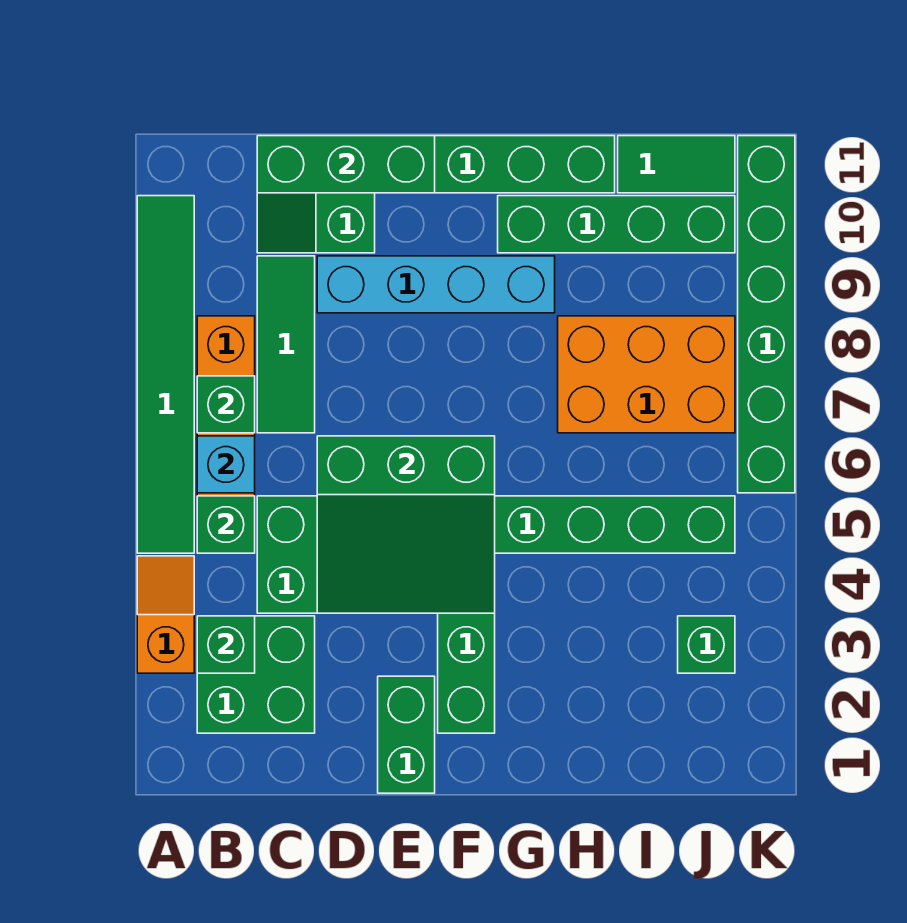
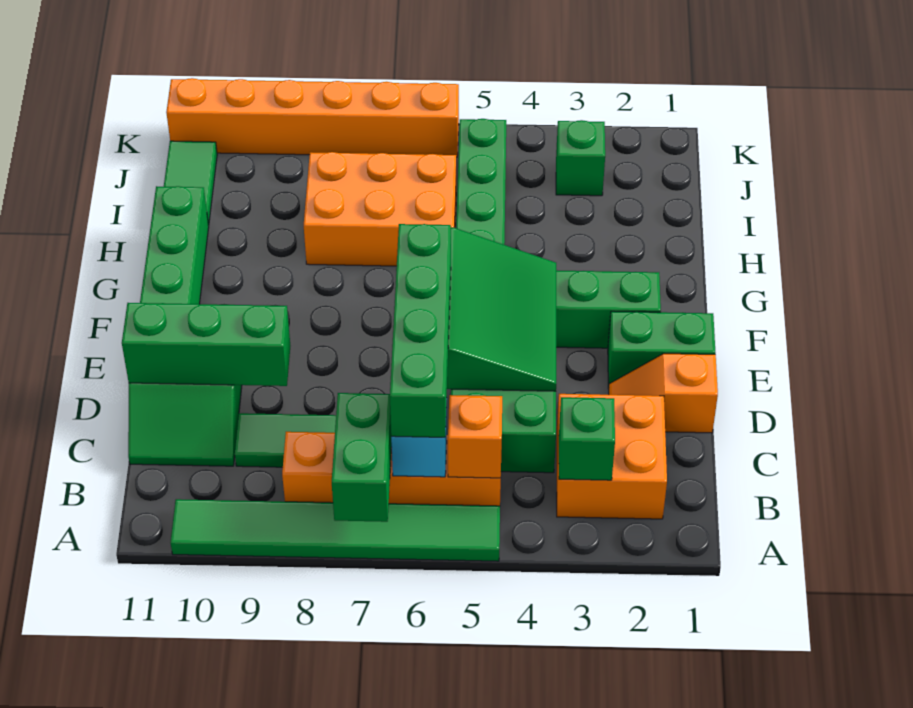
orange 1x2 slope [137,556,194,673] -> orange 1x2 slope moved to [609,354,718,433]
green 2x2 brick [197,616,315,733] -> orange 2x2 brick [557,394,667,519]
green 1x1 brick [197,496,255,553] -> orange 1x1 brick [448,395,502,478]
green 1x1 brick [197,376,255,433] -> green 1x2 brick [332,393,392,522]
green 1x3 brick [257,136,435,193] -> green 1x3 brick turned to [122,303,290,386]
cyan 1x4 brick [317,256,555,313] -> none
green 1x4 brick [498,196,735,253] -> green 1x4 brick moved to [390,224,451,437]
orange 2x3 brick [558,316,735,433] -> orange 2x3 brick turned to [304,152,456,266]
green 1x6 brick [738,136,795,493] -> orange 1x6 brick [166,78,459,157]

